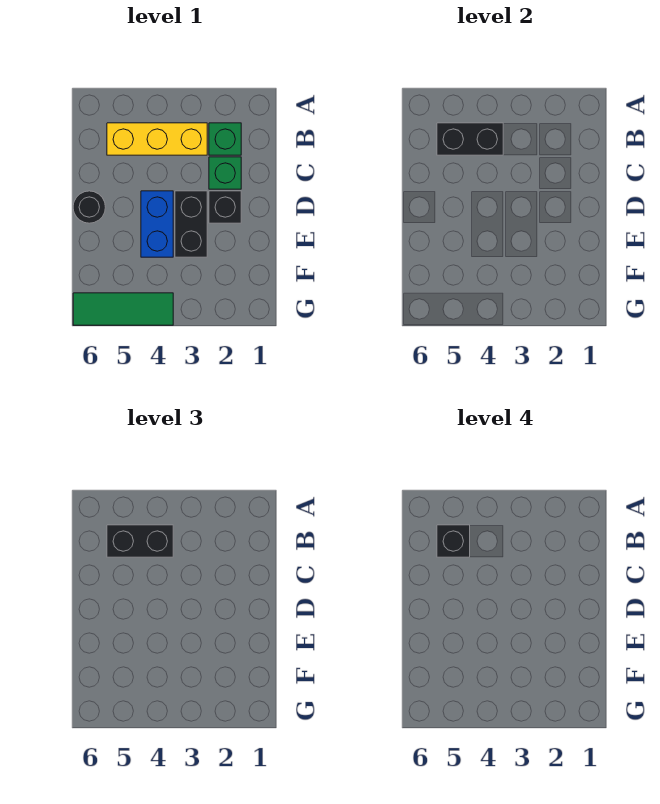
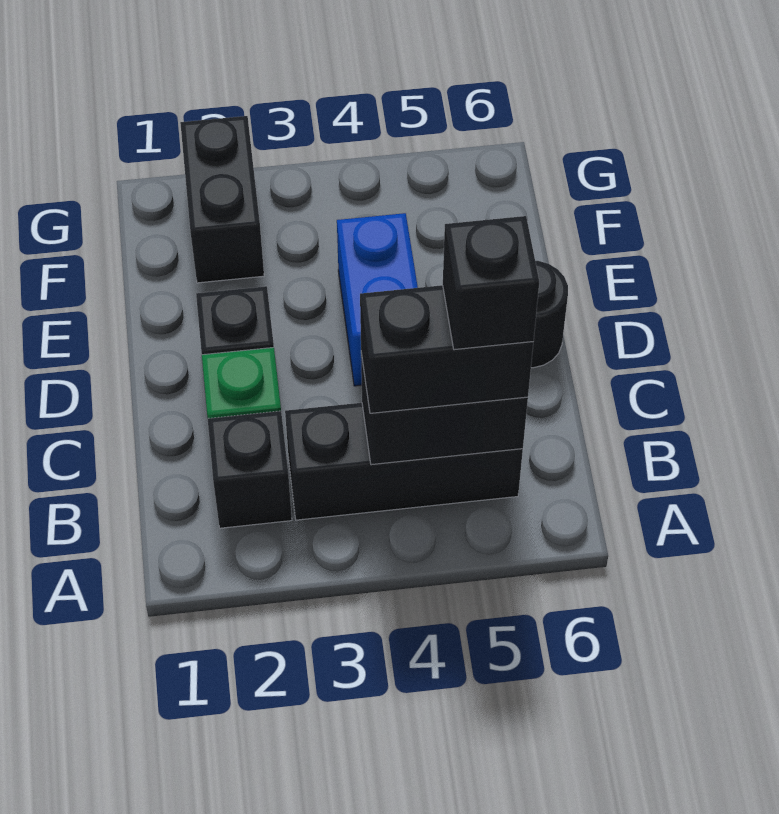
green 1x1 brick [209,123,241,155] -> black 1x1 brick [208,411,292,528]
yellow 1x3 brick [107,123,207,155] -> black 1x3 brick [285,403,523,520]
black 1x2 brick [175,191,207,257] -> black 1x2 brick moved to [180,116,264,283]
green 1x3 tile [73,293,173,325] -> none

